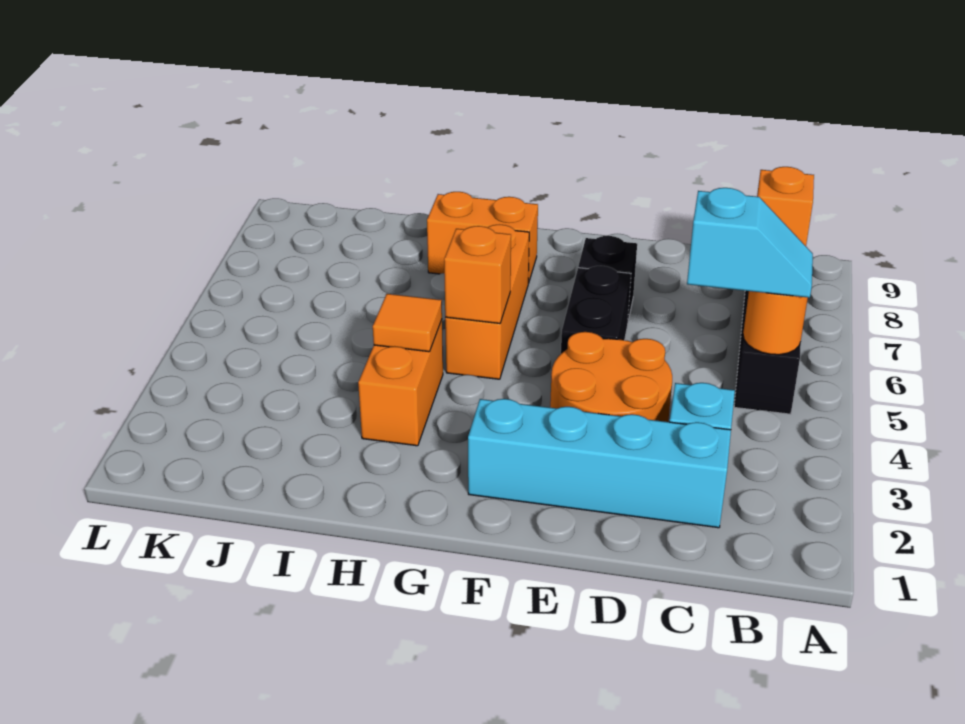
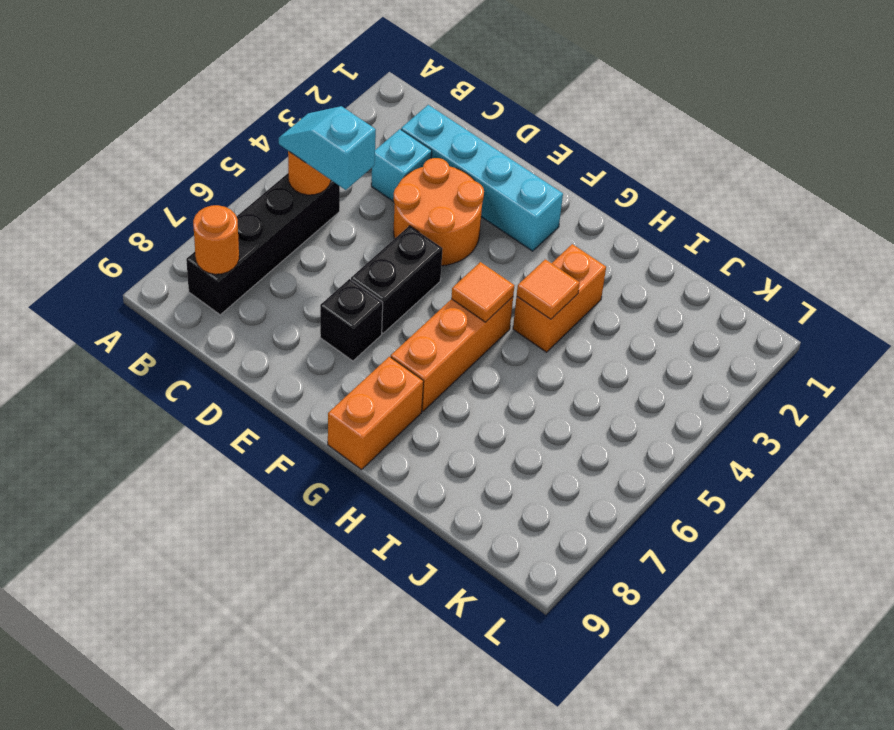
orange 1x1 brick [757,167,814,246] -> orange 1x1 round brick [193,205,239,274]
orange 1x1 brick [444,226,511,323] -> orange 1x1 tile [451,262,514,322]
orange 1x2 brick [427,192,538,283] -> orange 1x2 brick turned to [328,357,424,470]

